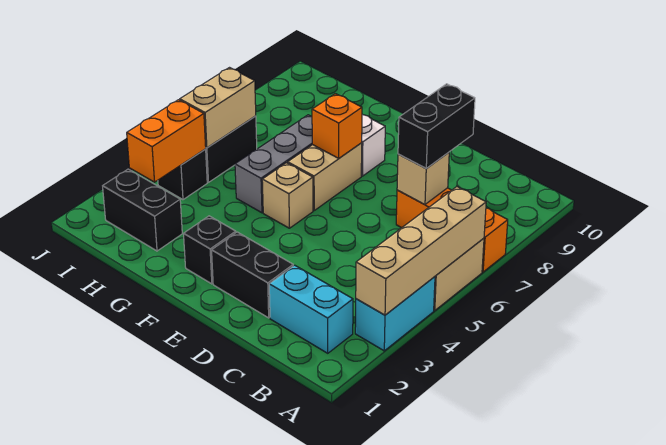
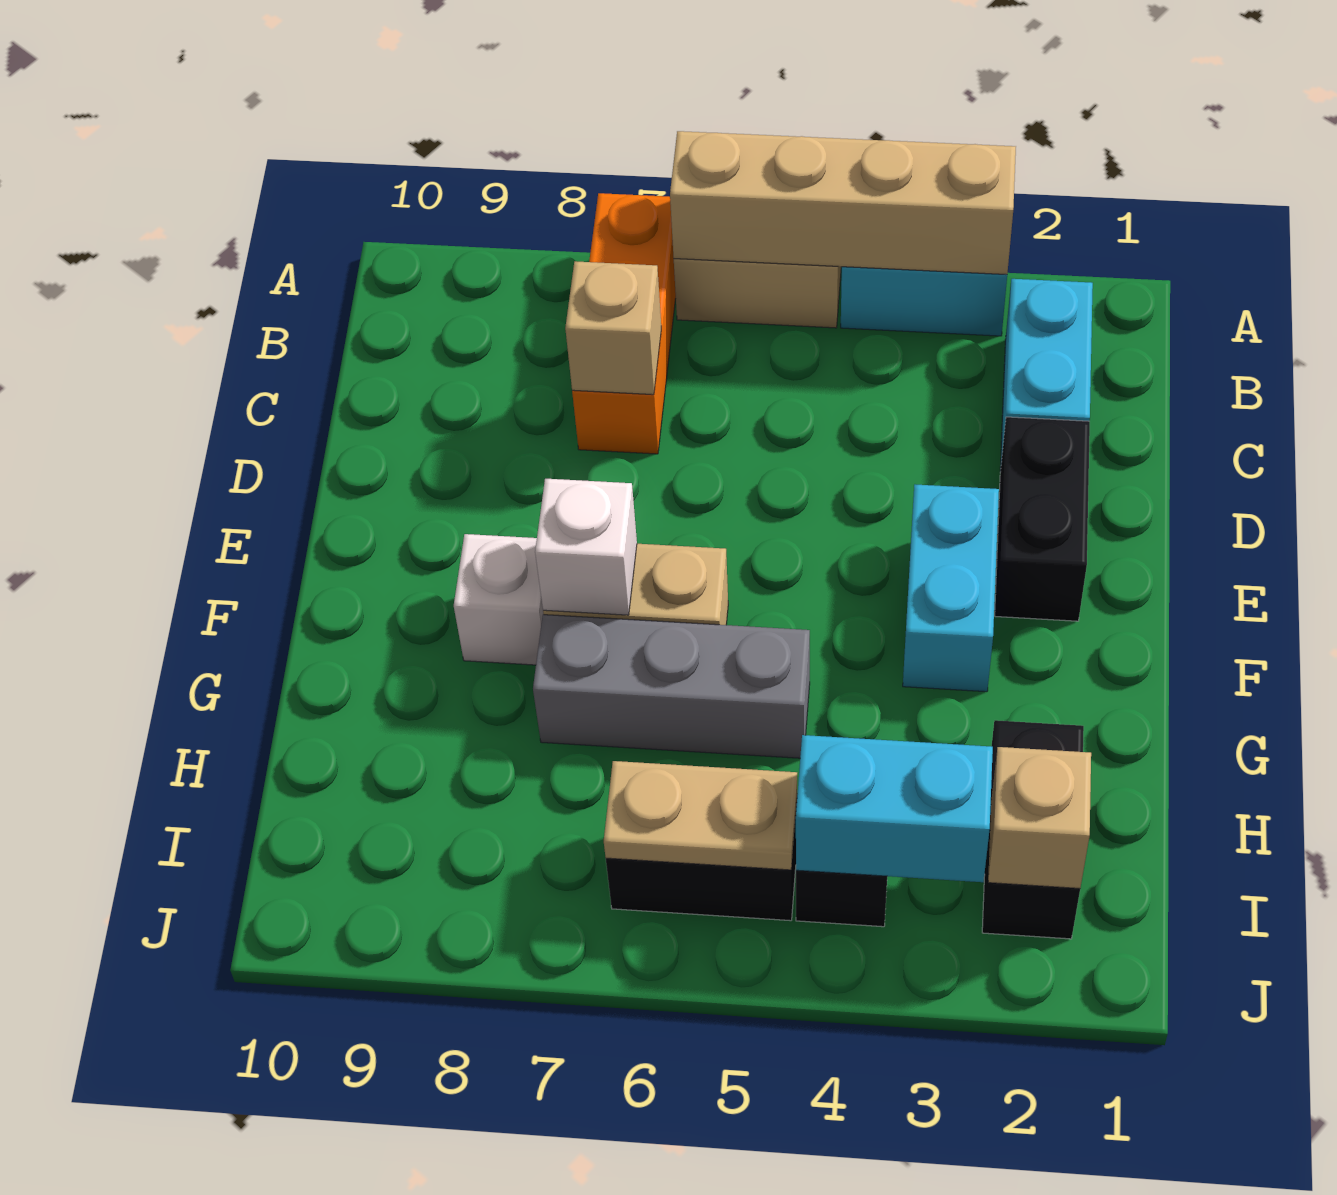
black 1x2 brick [398,84,475,168] -> none
none -> cyan 1x2 brick [903,484,999,692]
black 1x1 brick [184,216,236,284] -> none
tan 1x1 brick [262,163,313,228] -> tan 1x1 brick moved to [988,747,1091,889]
orange 1x1 brick [312,94,362,158] -> white 1x1 brick [535,479,637,615]
orange 1x2 brick [127,100,206,182] -> cyan 1x2 brick [796,735,993,882]
tan 1x2 brick [180,68,256,148] -> tan 1x2 plate [604,761,797,870]

